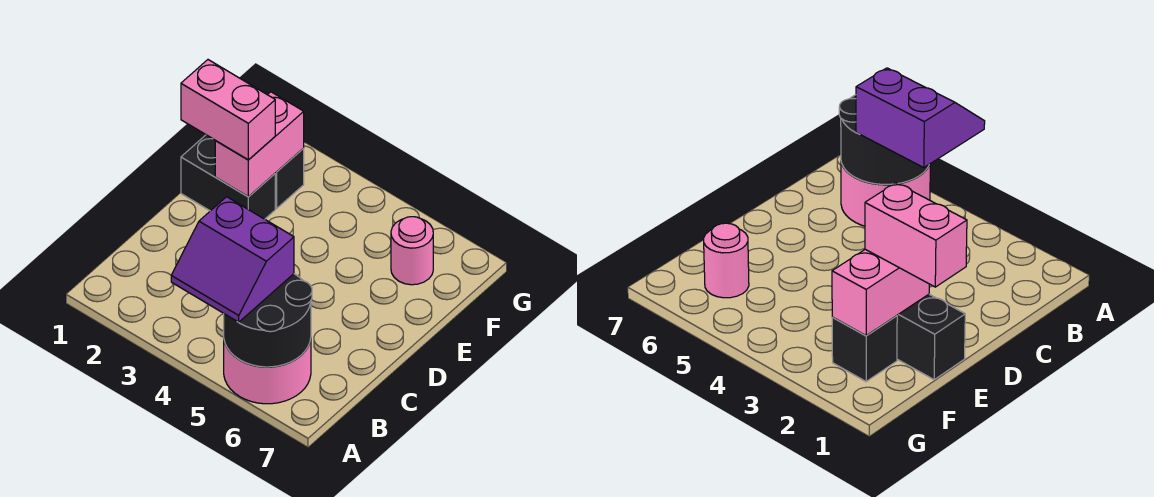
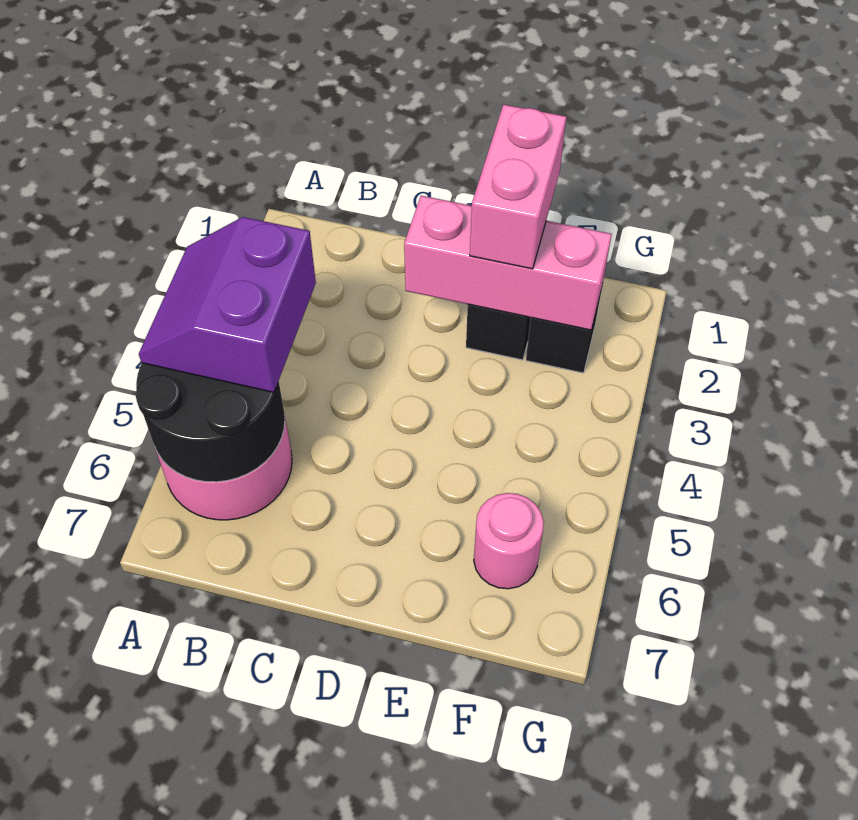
pink 1x2 brick [215,92,304,197] -> pink 1x3 brick [404,196,612,330]

